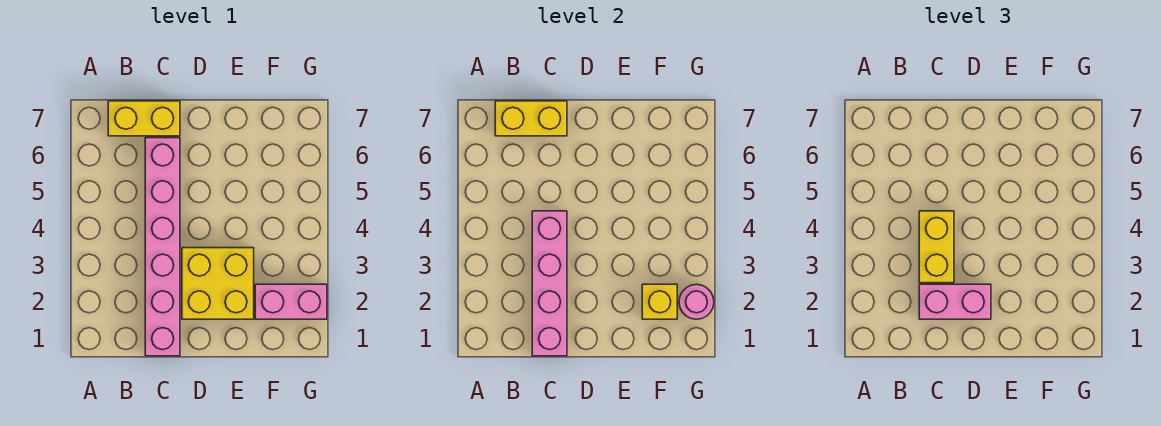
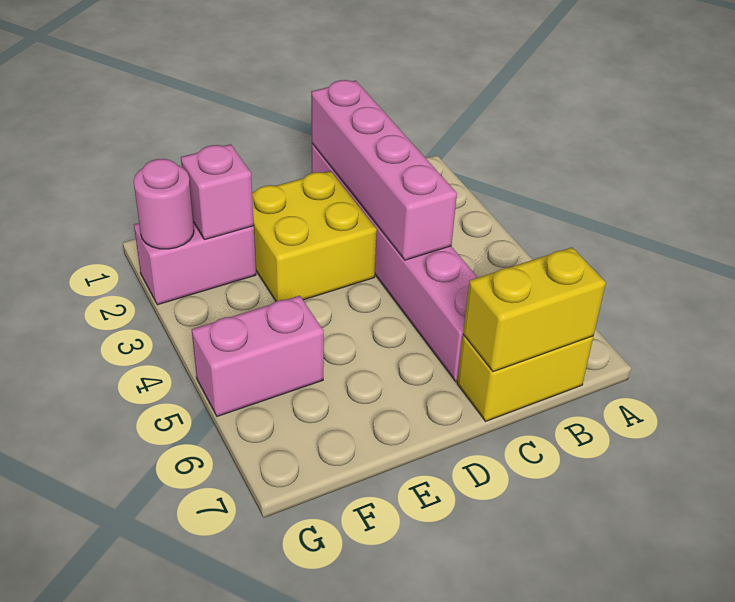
pink 1x2 brick [919,284,991,319] -> pink 1x2 brick moved to [192,296,324,416]
yellow 1x2 brick [919,211,954,283] -> none
yellow 1x1 brick [642,284,677,319] -> pink 1x1 brick [181,144,254,240]

